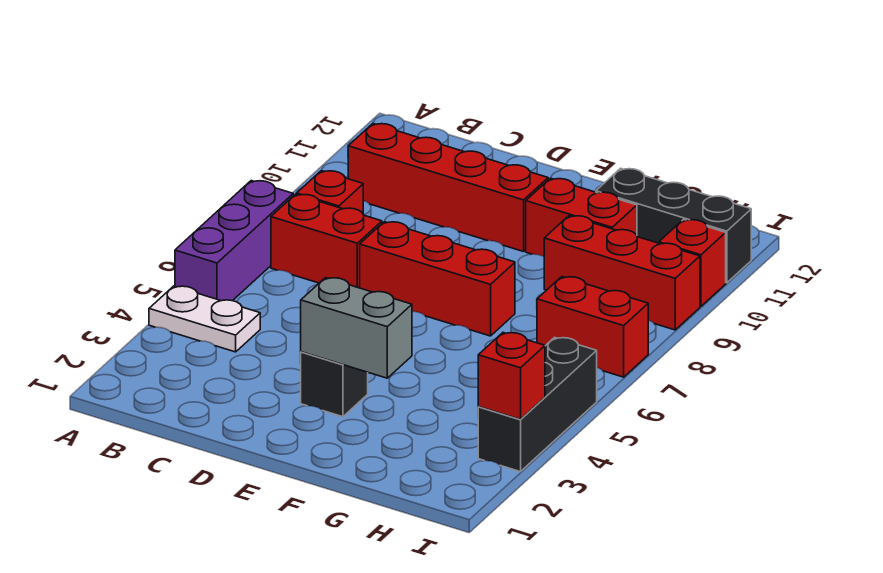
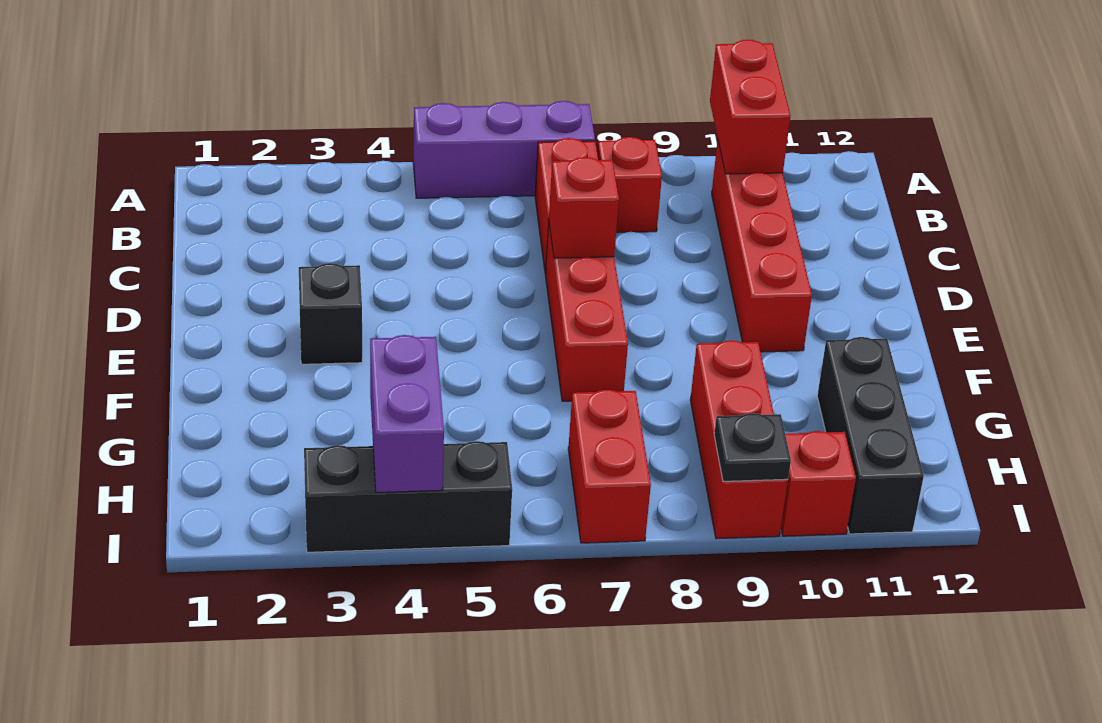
white 1x2 plate [149,286,260,352] -> none
grey 1x2 brick [301,278,412,378] -> none
red 1x2 brick [526,178,637,256] -> red 1x2 brick moved to [710,40,791,174]
none -> purple 1x2 brick [370,335,444,493]
red 1x1 brick [478,333,545,419] -> red 1x1 brick moved to [549,157,619,258]
none -> black 1x1 plate [714,413,791,481]

